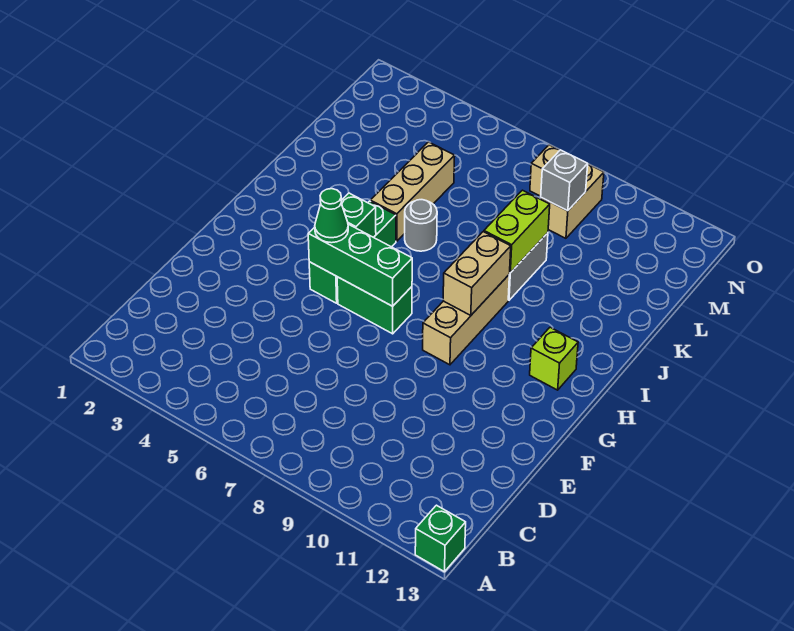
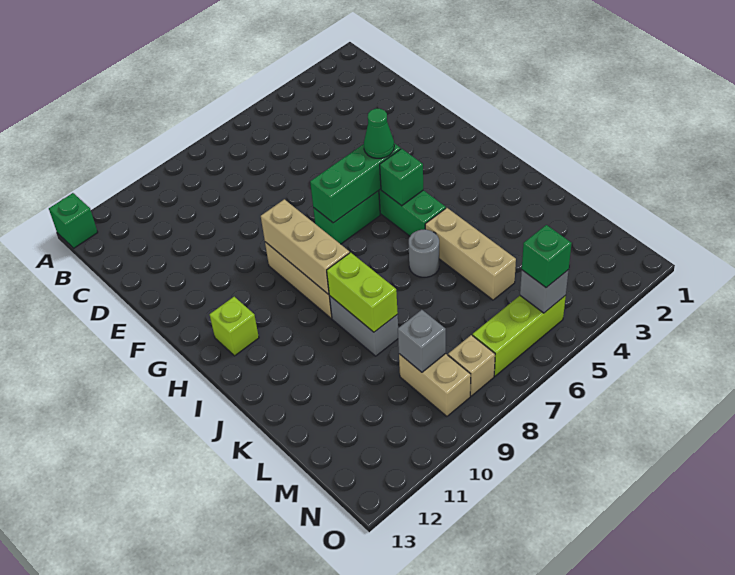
tan 1x2 brick [443,232,511,316] -> tan 1x3 brick [261,199,350,294]
none -> lime 1x3 brick [472,296,566,376]
none -> grey 1x1 brick [520,270,568,313]
none -> green 1x1 brick [522,225,572,288]

